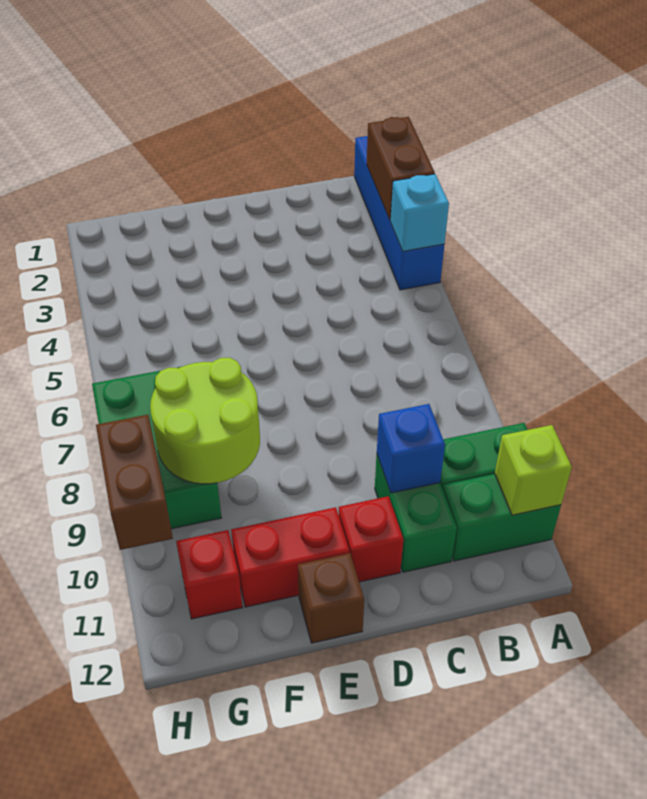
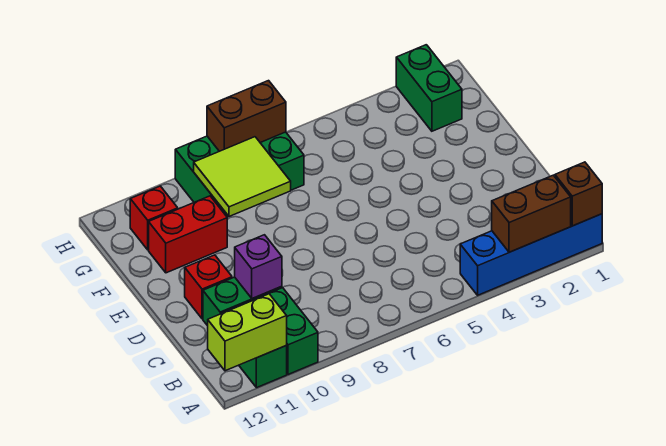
cyan 1x1 brick [390,174,449,251] -> none
lime 1x1 brick [495,425,572,515] -> lime 1x2 brick [208,294,287,371]
blue 1x1 brick [377,404,445,493] -> purple 1x1 brick [235,235,282,299]
red 1x2 brick [231,507,349,607] -> red 1x2 brick turned to [149,196,227,273]
brown 1x1 brick [298,553,364,643] -> brown 1x1 brick moved to [555,162,602,226]
lime 2x2 round brick [150,358,260,484] -> lime 2x2 tile [194,137,291,216]
none -> green 1x2 brick [396,45,462,131]
brown 1x2 brick [96,415,173,550] -> brown 1x2 brick moved to [207,81,286,151]

